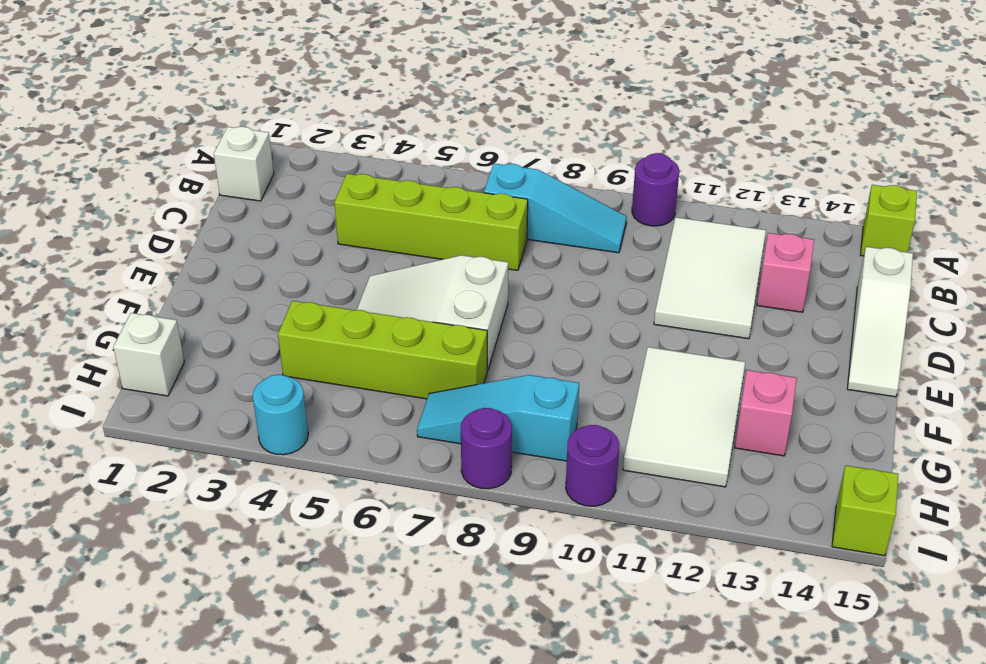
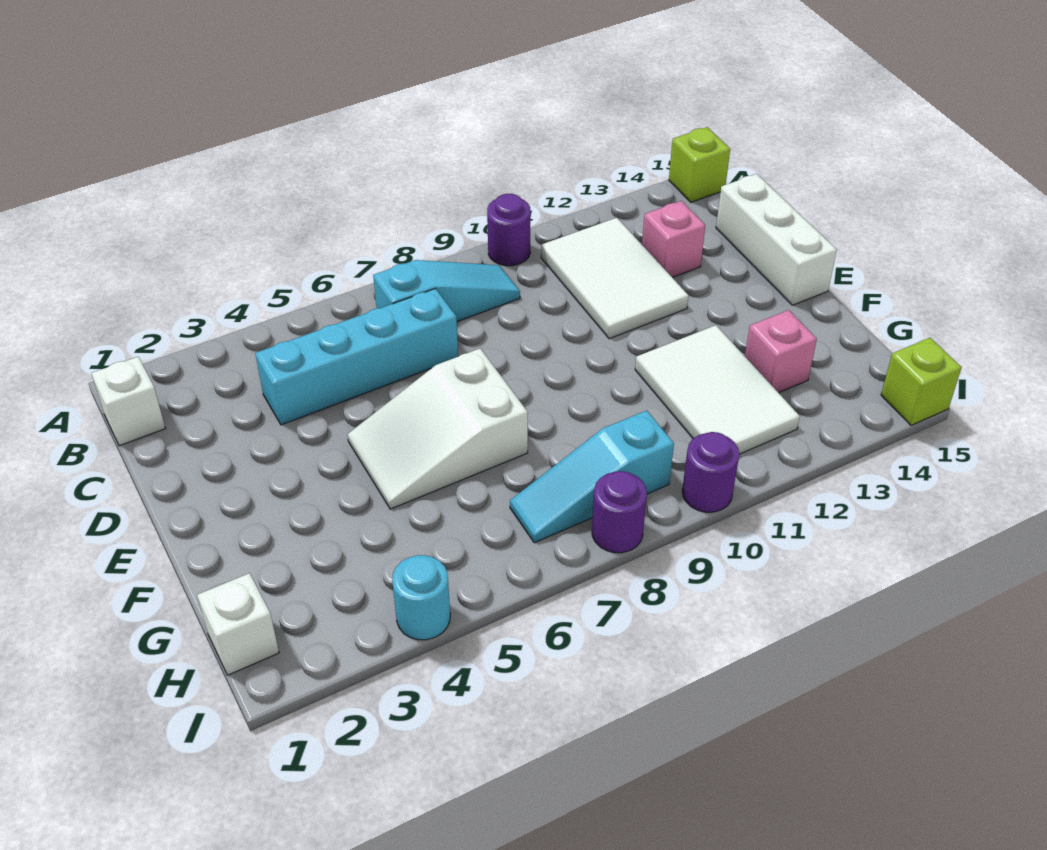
lime 1x4 brick [334,174,528,270] -> cyan 1x4 brick [255,289,458,425]
white 1x3 slope [847,247,913,397] -> white 1x3 brick [716,174,837,305]
lime 1x4 brick [278,301,487,399] -> none

